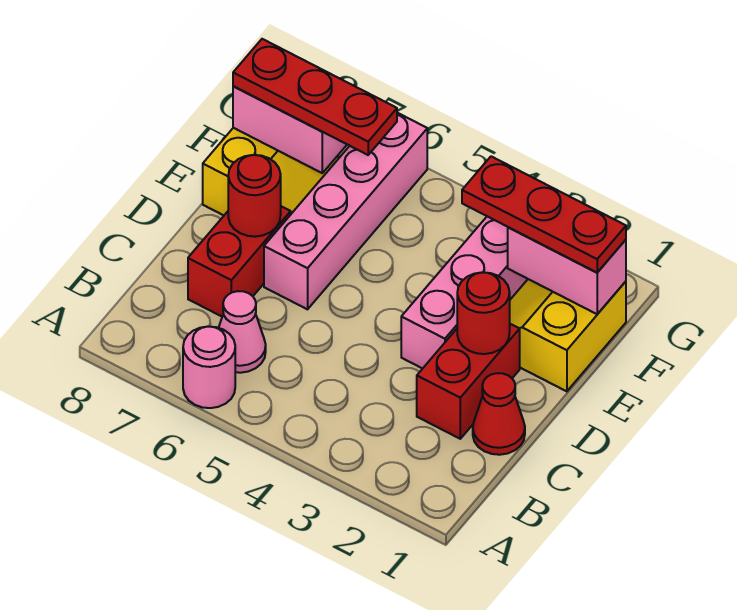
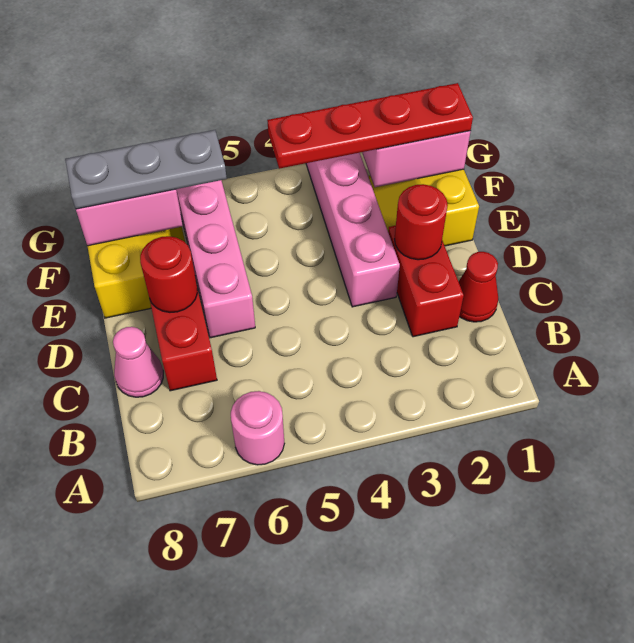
pink 1x1 cone [219,291,266,373] -> pink 1x1 cone moved to [113,327,163,397]
red 1x3 plate [462,156,626,273] -> red 1x4 plate [267,83,473,169]
red 1x3 plate [233,39,397,155] -> grey 1x3 plate [65,130,227,209]

